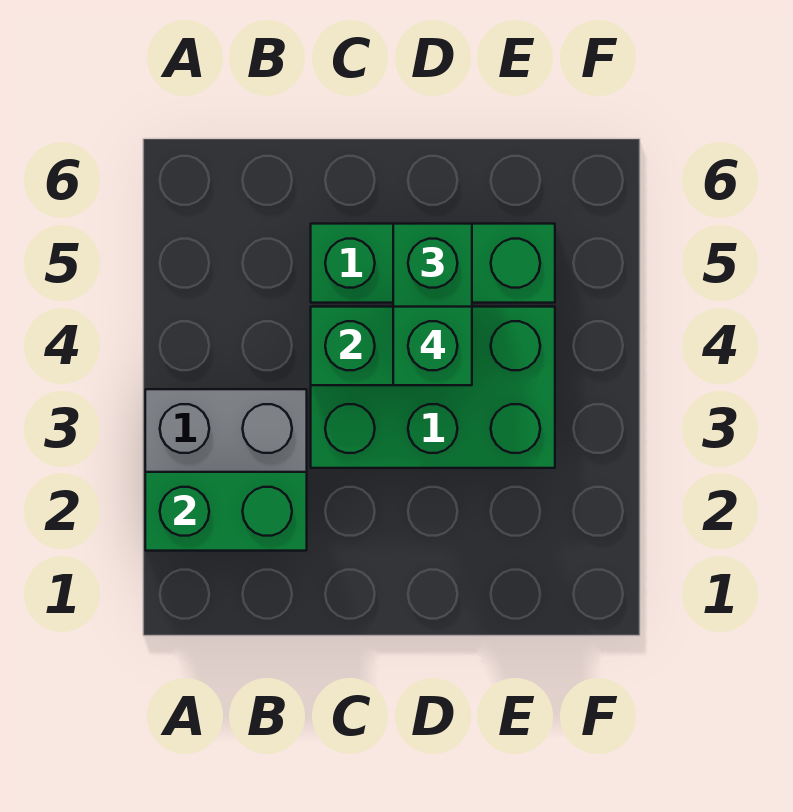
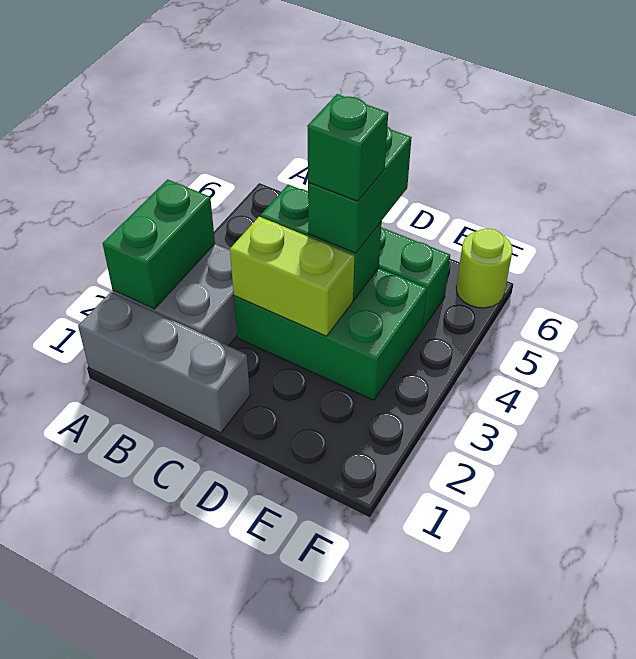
none -> grey 1x3 brick [78,292,250,433]
green 1x2 brick [145,472,307,551] -> green 1x2 brick turned to [103,179,215,309]
none -> lime 1x2 brick [230,217,354,336]
none -> lime 1x1 round brick [456,228,512,308]

